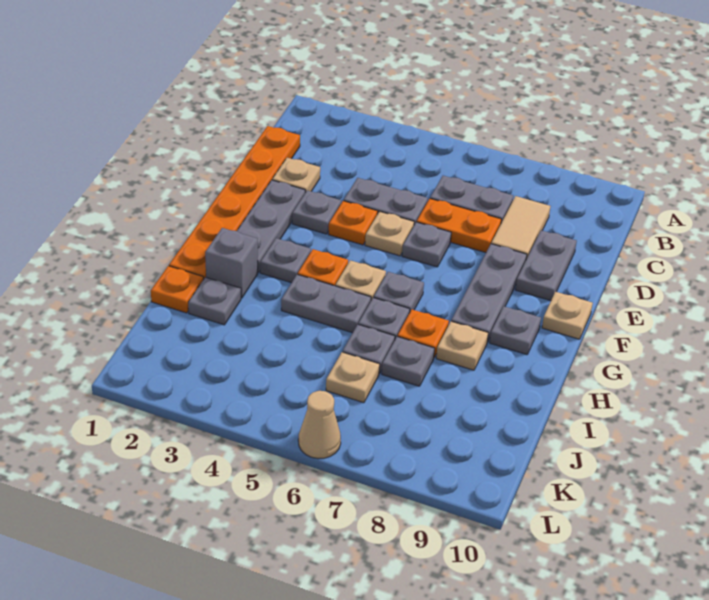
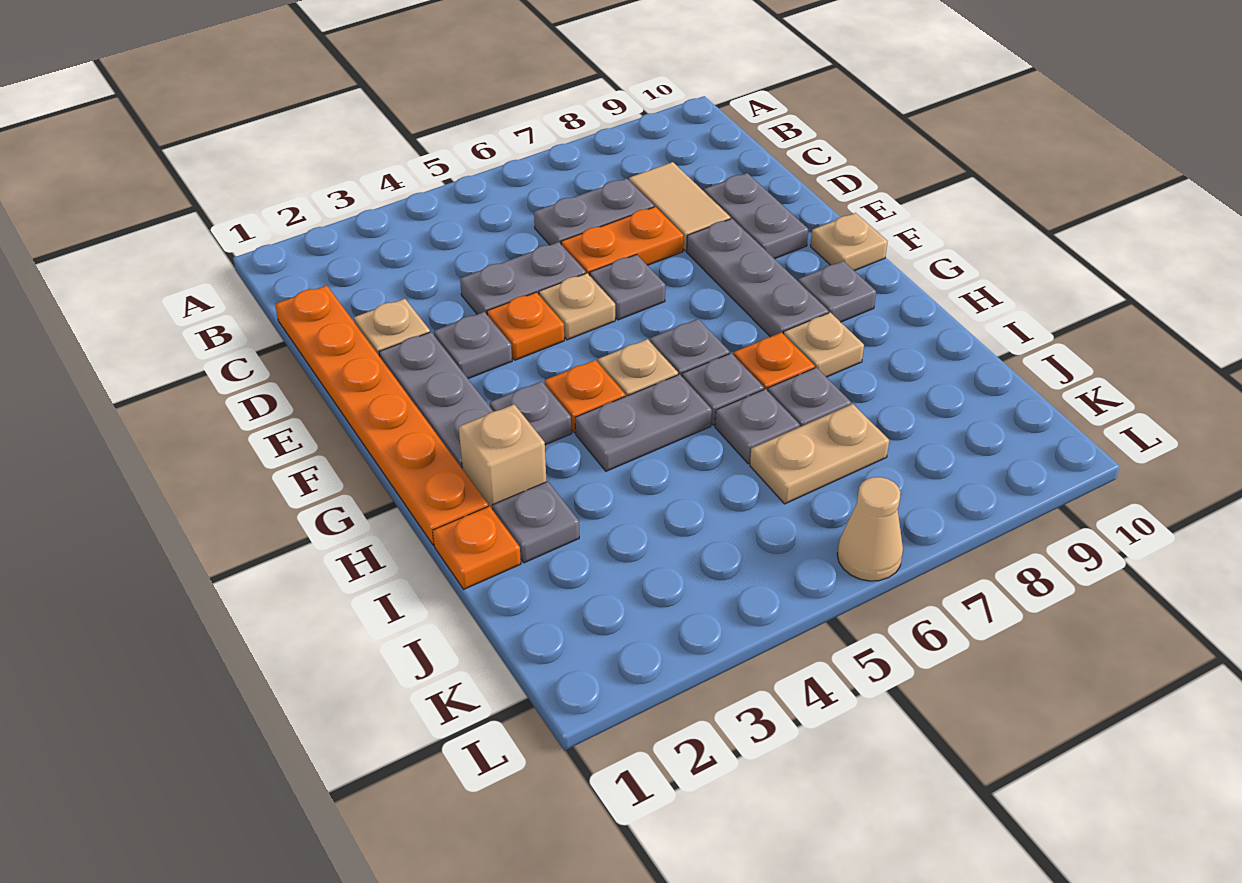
grey 1x1 brick [205,228,258,298] -> tan 1x1 brick [459,404,546,510]
tan 1x1 plate [326,352,380,403] -> tan 1x2 plate [750,404,889,504]

